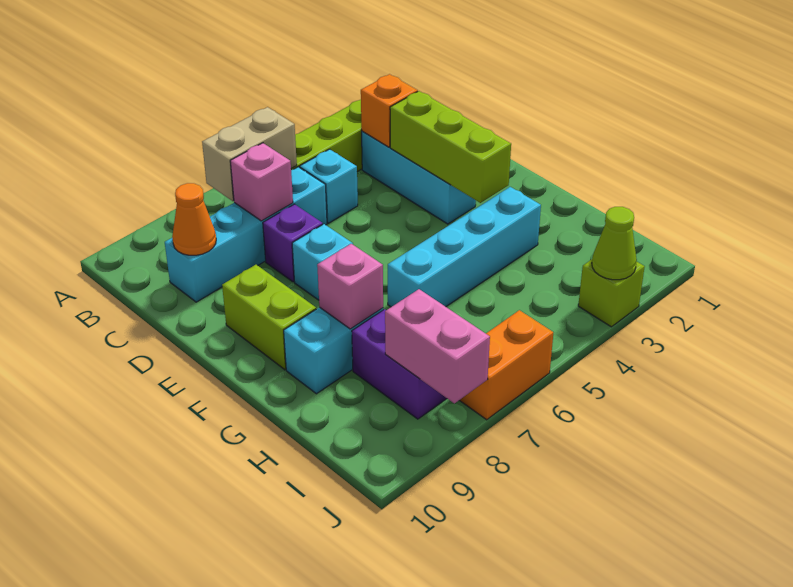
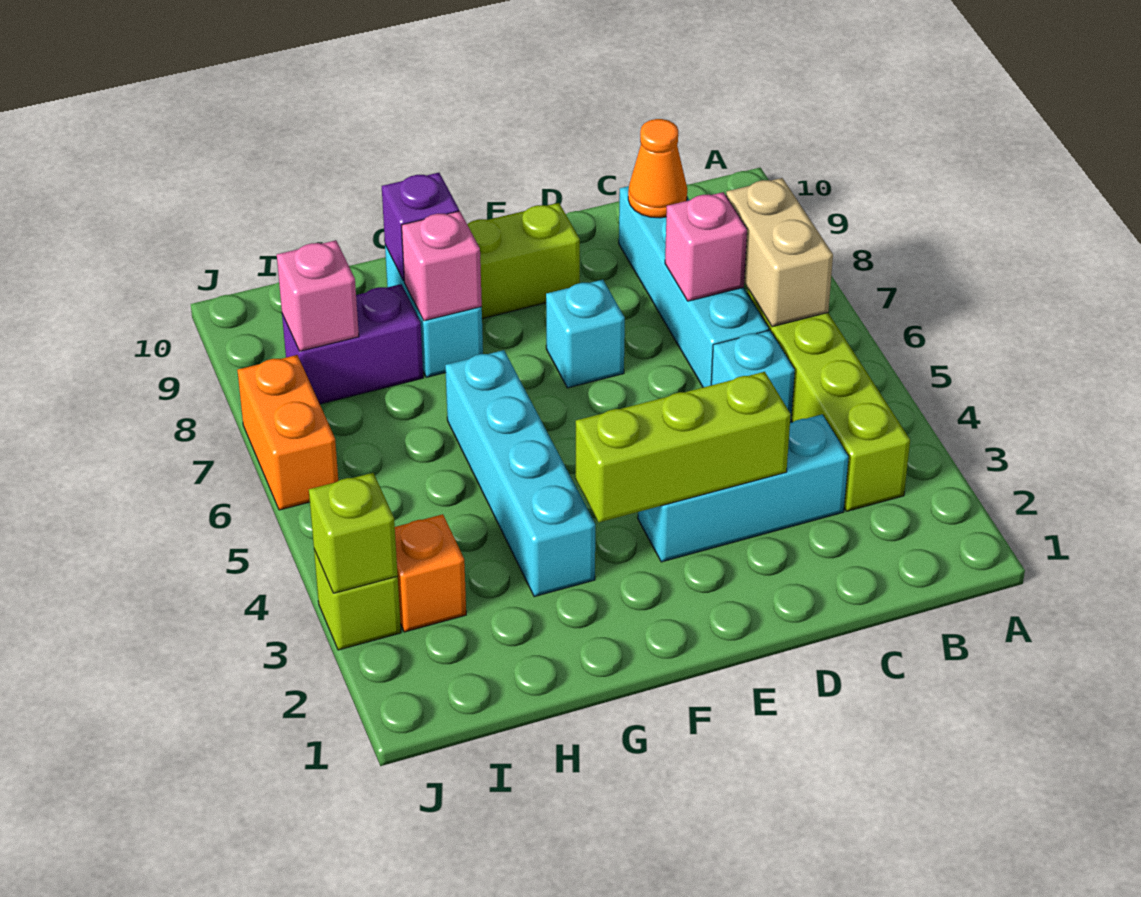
orange 1x1 brick [361,74,418,147] -> orange 1x1 brick moved to [395,514,466,632]
purple 1x1 brick [263,204,323,282] -> purple 1x1 brick moved to [382,173,459,281]
pink 1x2 brick [385,289,490,403] -> pink 1x1 brick [277,240,359,351]
lime 1x1 cone [592,207,637,280] -> lime 1x1 brick [309,473,398,593]

